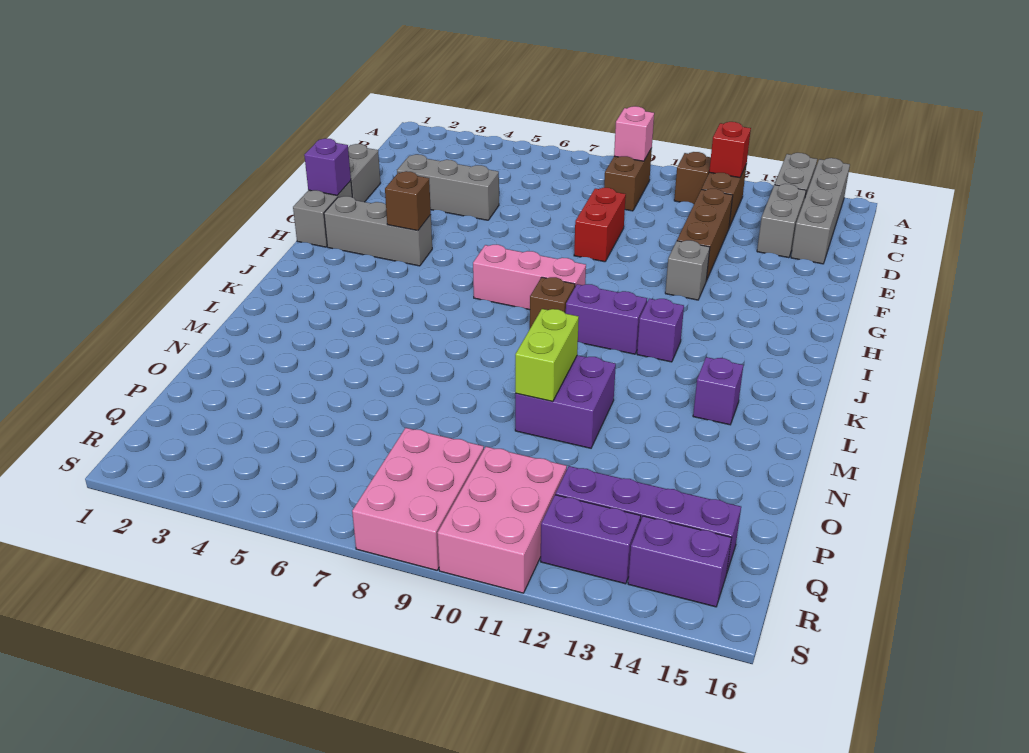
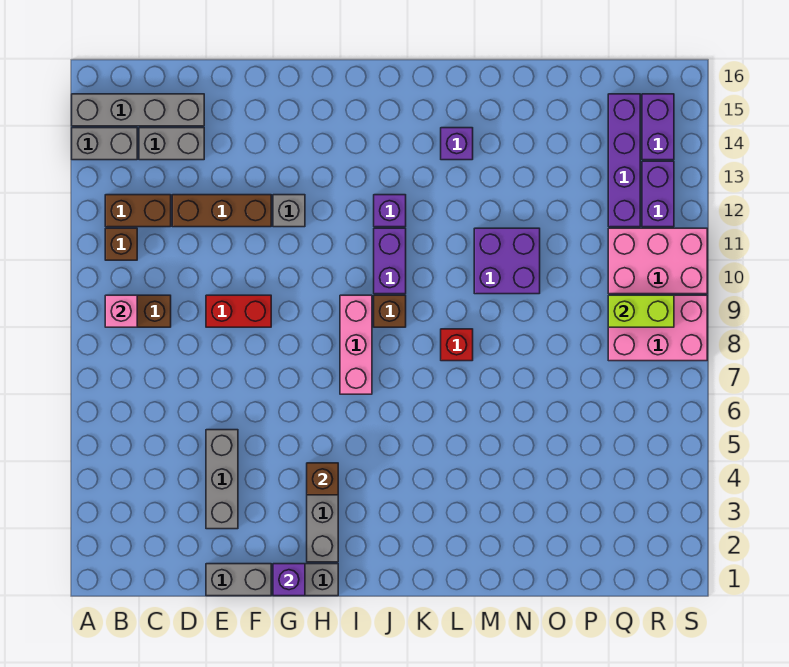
red 1x1 brick [709,122,751,178] -> red 1x1 brick moved to [441,329,473,361]
lime 1x2 brick [515,309,579,401] -> lime 1x2 brick moved to [608,295,674,327]

